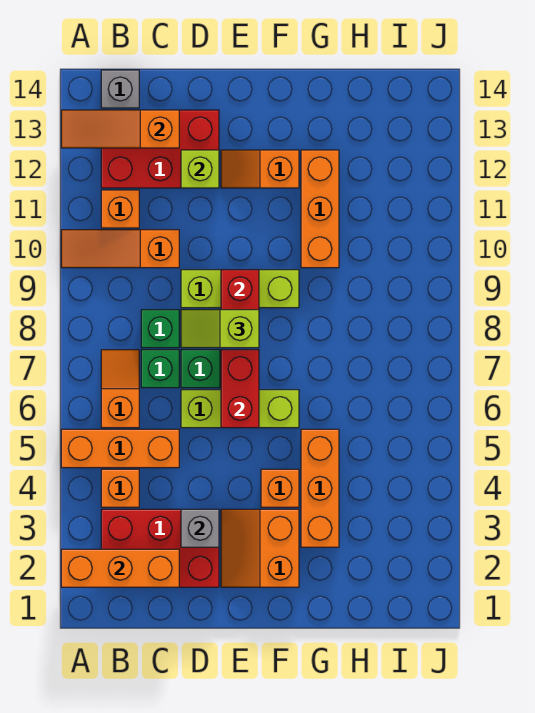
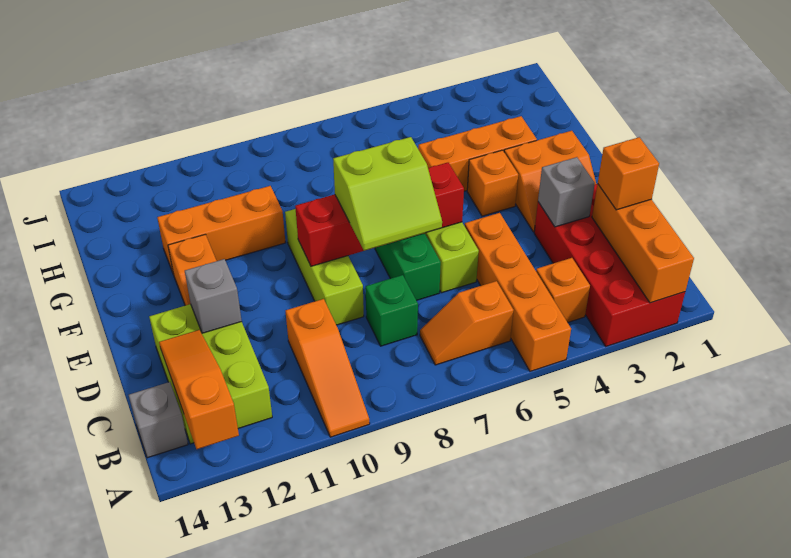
orange 1x3 brick [61,429,179,468] -> orange 1x4 brick [465,213,571,371]
orange 1x3 slope [61,110,179,148] -> orange 1x3 slope turned to [159,330,239,449]
red 2x3 brick [101,509,219,587] -> red 2x4 brick [534,184,685,346]
orange 1x1 brick [101,190,139,228] -> orange 1x1 brick moved to [598,137,659,210]
red 2x3 brick [101,110,219,188] -> lime 2x3 brick [149,304,272,444]
green 1x1 brick [141,350,179,388] -> none
lime 1x2 slope [181,310,259,348] -> lime 2x2 slope [333,137,442,251]
lime 1x1 brick [181,150,219,188] -> grey 1x1 brick [185,259,242,333]

